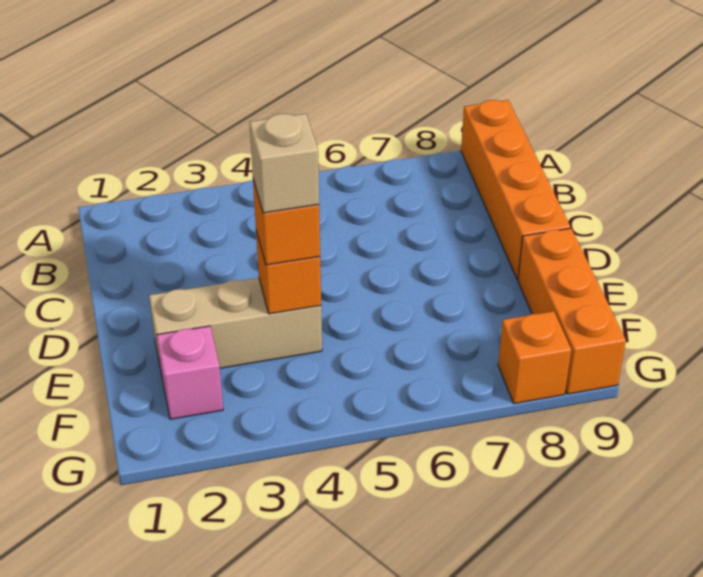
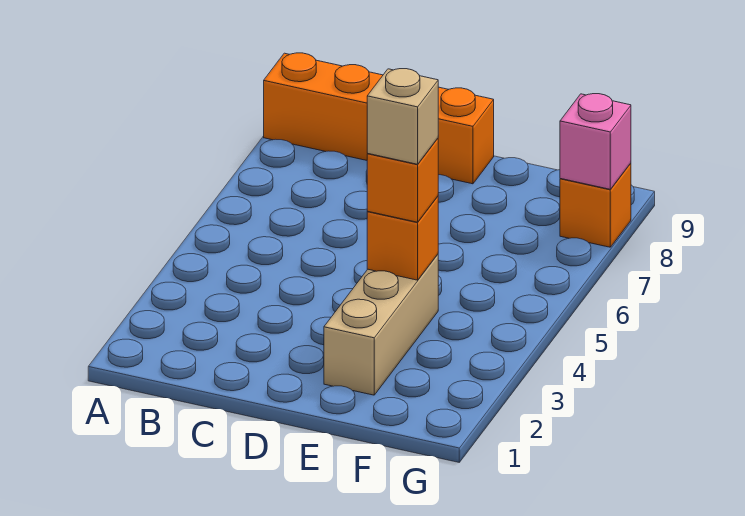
orange 1x3 brick [518,228,626,394] -> none
pink 1x1 brick [157,326,223,419] -> pink 1x1 brick moved to [560,94,631,189]

